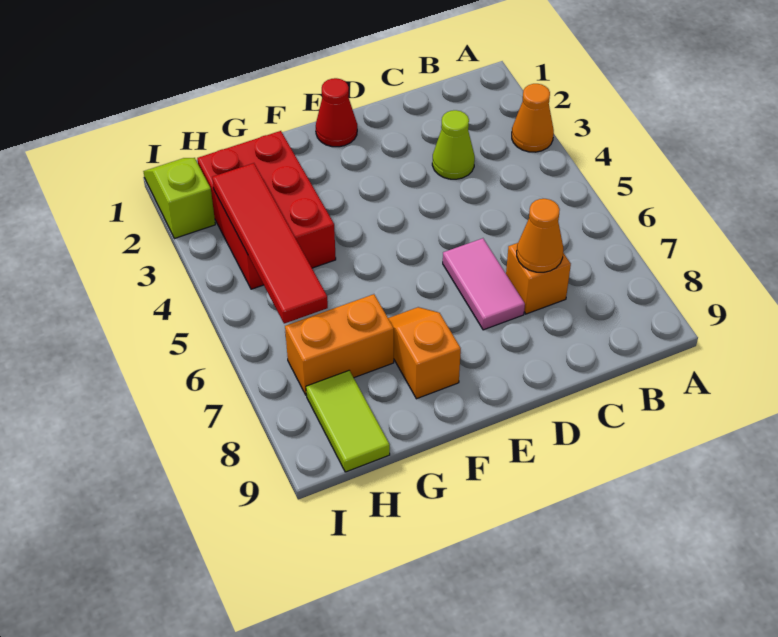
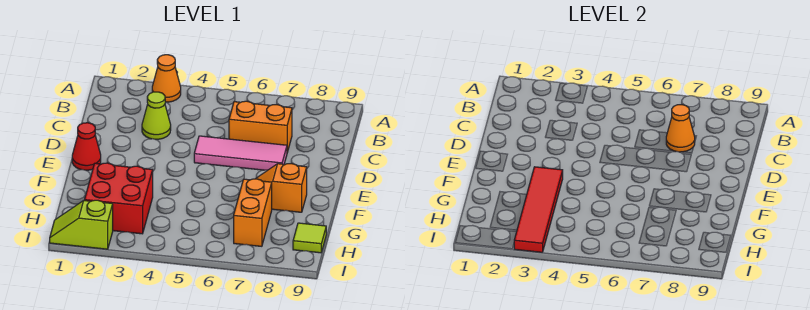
orange 1x1 brick [506,243,571,314] -> orange 1x2 brick [229,101,292,152]
pink 1x2 tile [443,238,525,330] -> pink 1x3 tile [194,136,287,170]
red 2x3 brick [197,131,336,289] -> red 2x2 brick [85,163,153,234]
red 1x4 tile [212,163,328,324] -> red 1x4 tile turned to [514,167,563,252]
lime 1x2 tile [306,371,390,472] -> lime 1x1 tile [293,223,326,253]

